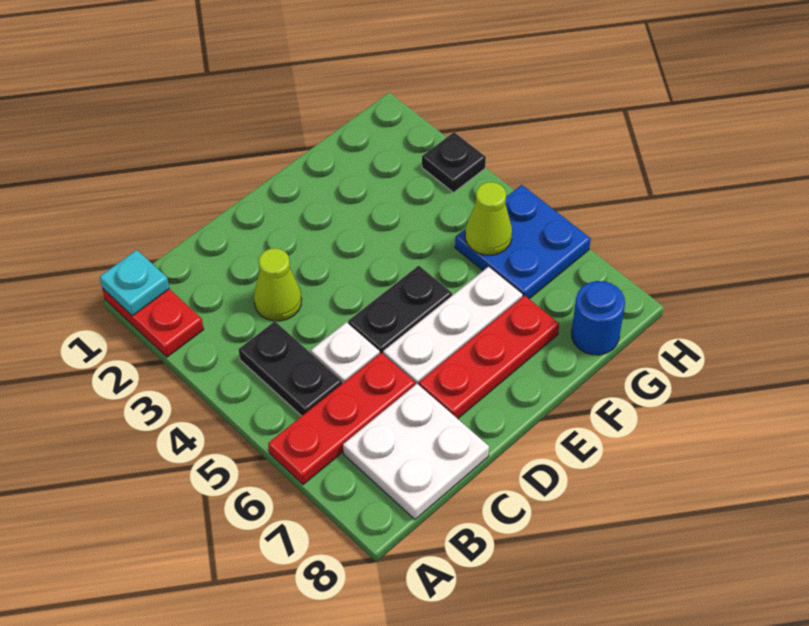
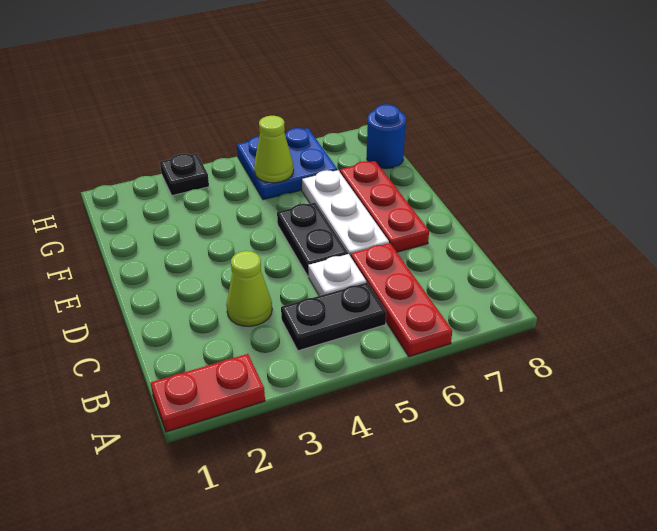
cyan 1x1 plate [100,250,169,316] -> none
white 2x2 plate [343,384,489,519] -> none

